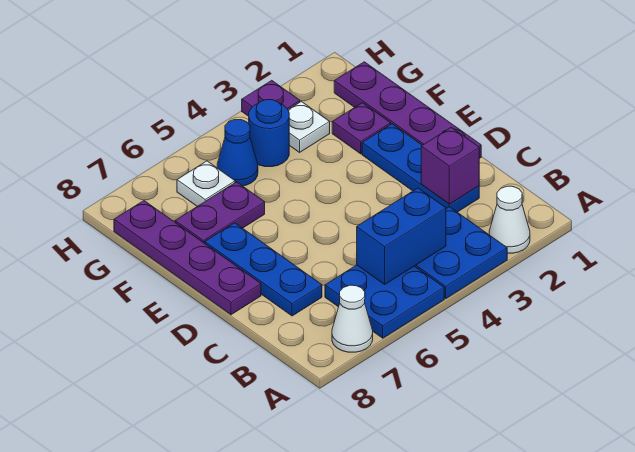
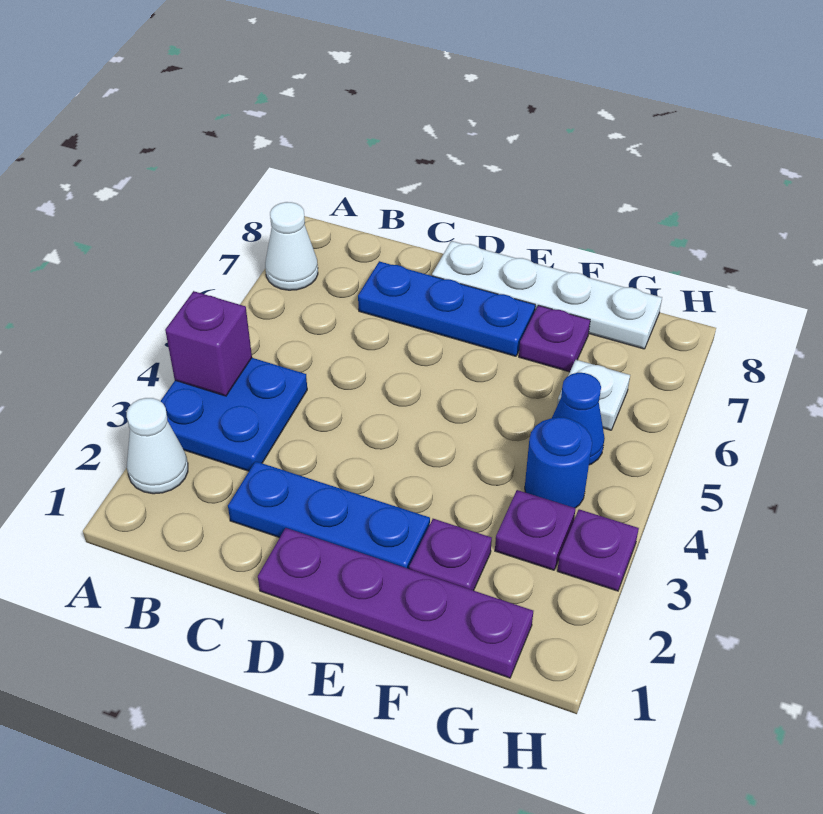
blue 2x2 plate [325,265,444,338] -> none
blue 1x2 brick [357,188,446,284] -> none
purple 1x1 brick [421,127,479,204] -> purple 1x1 brick moved to [165,291,252,396]
purple 1x4 plate [114,201,261,315] -> white 1x4 plate [432,241,662,349]
purple 1x2 plate [175,182,265,243] -> purple 1x1 plate [519,305,590,372]
white 1x1 plate [288,101,330,152] -> purple 1x1 plate [495,490,576,570]

